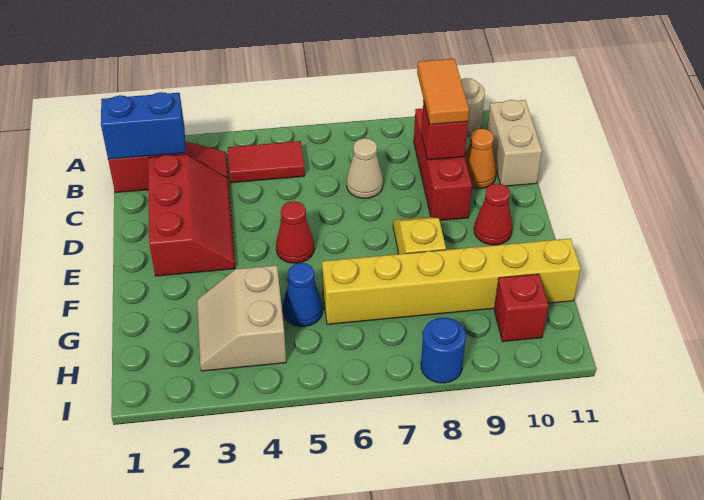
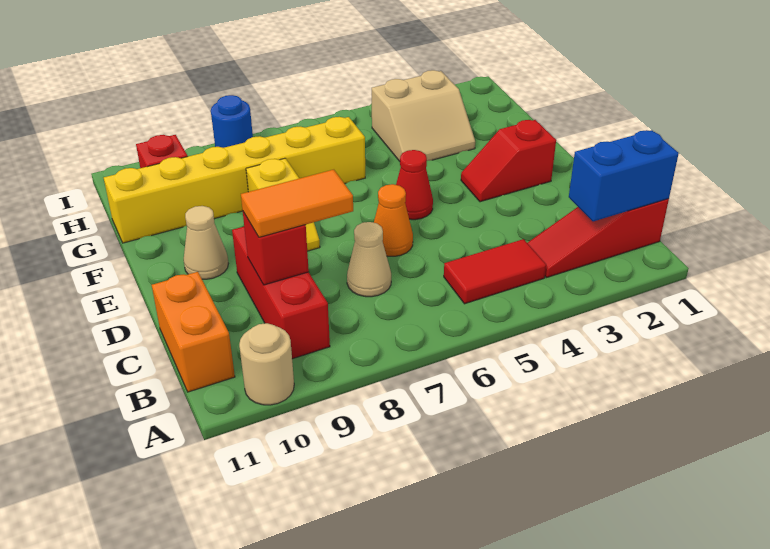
orange 1x2 tile [417,59,469,125] -> orange 1x2 tile turned to [241,170,353,237]
tan 1x2 brick [487,100,542,186] -> orange 1x2 brick [152,272,235,392]
red 2x3 slope [148,154,235,276] -> red 1x2 slope [461,120,556,202]
orange 1x1 cone [465,129,496,188] -> orange 1x1 cone moved to [374,184,413,256]
red 1x1 cone [474,183,512,245] -> tan 1x1 cone [184,206,228,279]
tan 2x2 slope [197,265,286,371] -> tan 2x2 slope turned to [372,70,475,161]
blue 1x1 cone [283,263,323,327] -> none

